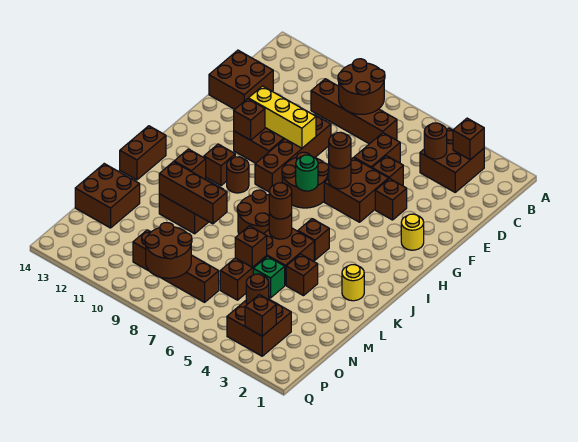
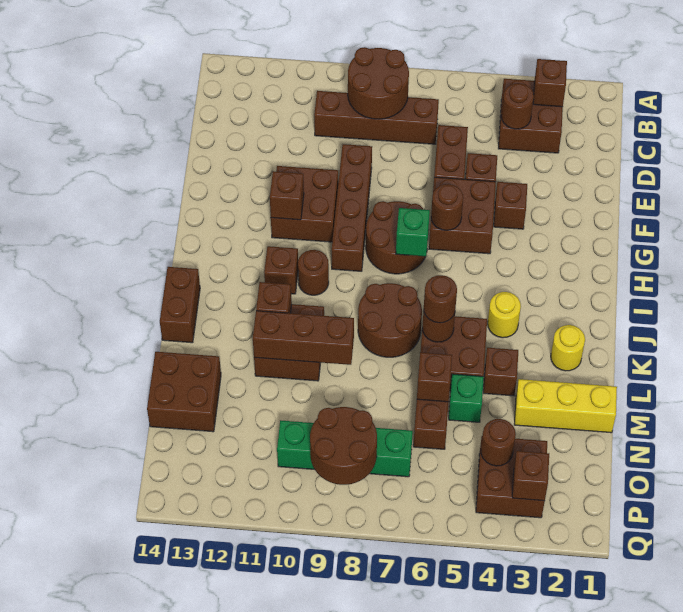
brown 2x2 brick [209,50,273,109] -> none
yellow 1x3 brick [248,86,316,148] -> yellow 1x3 brick moved to [514,379,617,433]
yellow 1x1 round brick [401,214,424,250] -> yellow 1x1 round brick moved to [488,292,521,338]
brown 1x1 round brick [329,132,351,169] -> none
green 1x1 round brick [296,155,318,191] -> green 1x1 brick [396,208,430,256]
brown 1x1 brick [298,219,329,260] -> none
brown 1x4 brick [133,230,219,302] -> green 1x4 brick [277,420,413,477]

